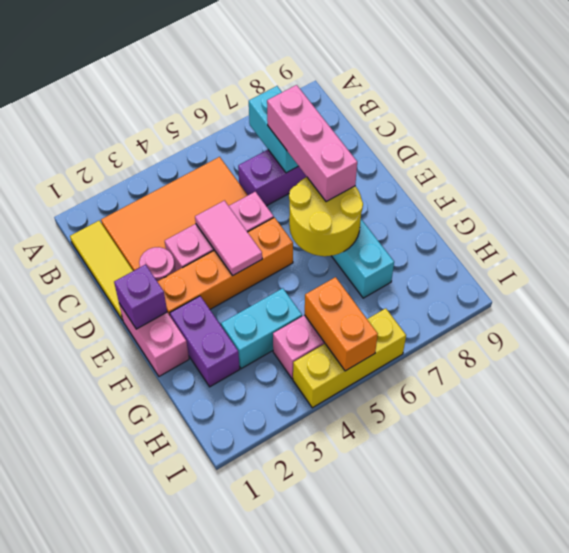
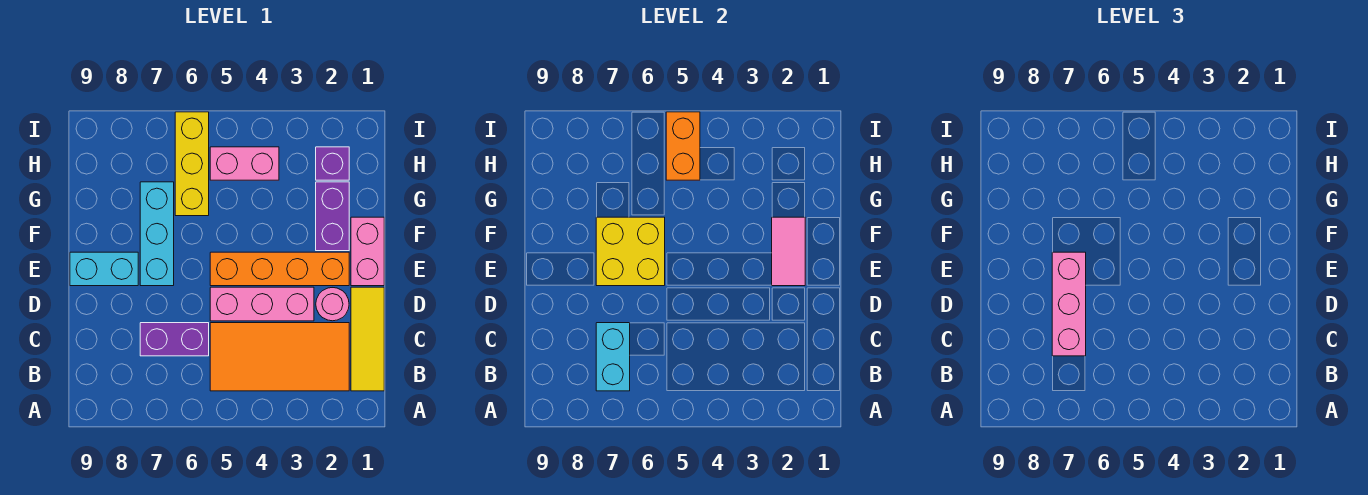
pink 1x2 tile [195,201,262,275] -> pink 1x2 tile moved to [772,217,805,286]
purple 1x1 brick [114,265,167,329] -> purple 1x1 brick moved to [316,147,349,180]
yellow 2x2 round brick [289,177,363,256] -> yellow 2x2 brick [596,217,665,286]
cyan 1x2 brick [221,288,302,369] -> cyan 1x2 brick moved to [70,252,138,286]
yellow 1x3 brick [293,308,406,408] -> yellow 1x3 brick turned to [175,112,209,216]

